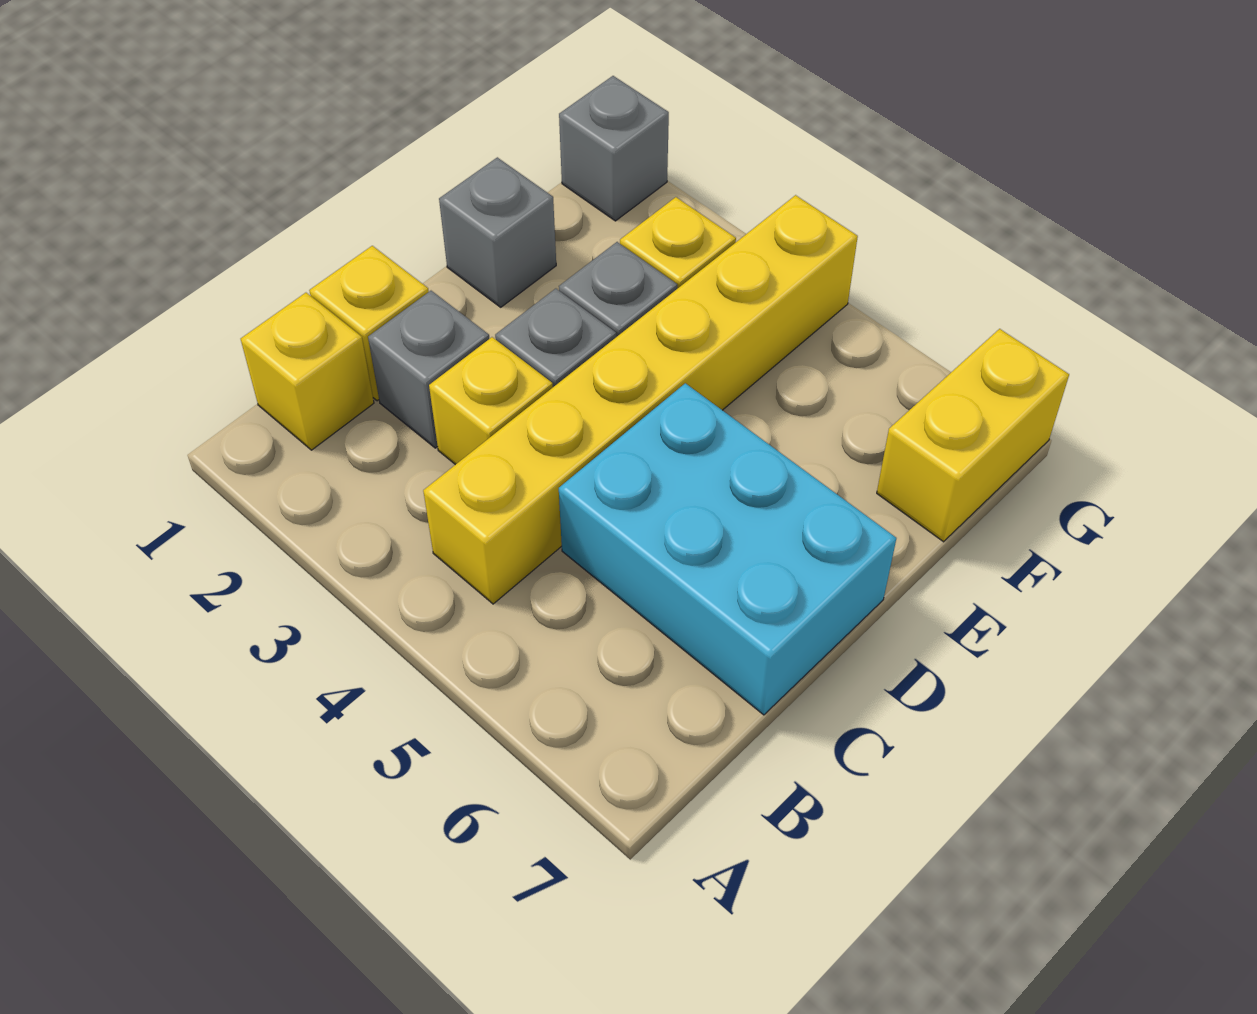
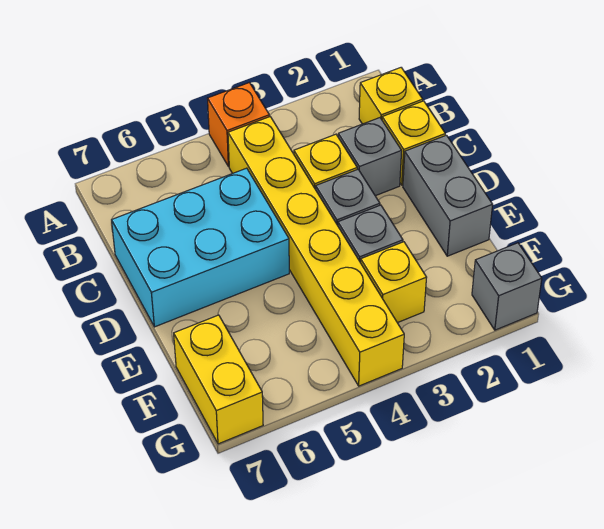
none -> orange 1x1 brick [208,83,269,167]
grey 1x1 brick [439,157,556,307] -> grey 1x2 brick [403,135,493,256]

